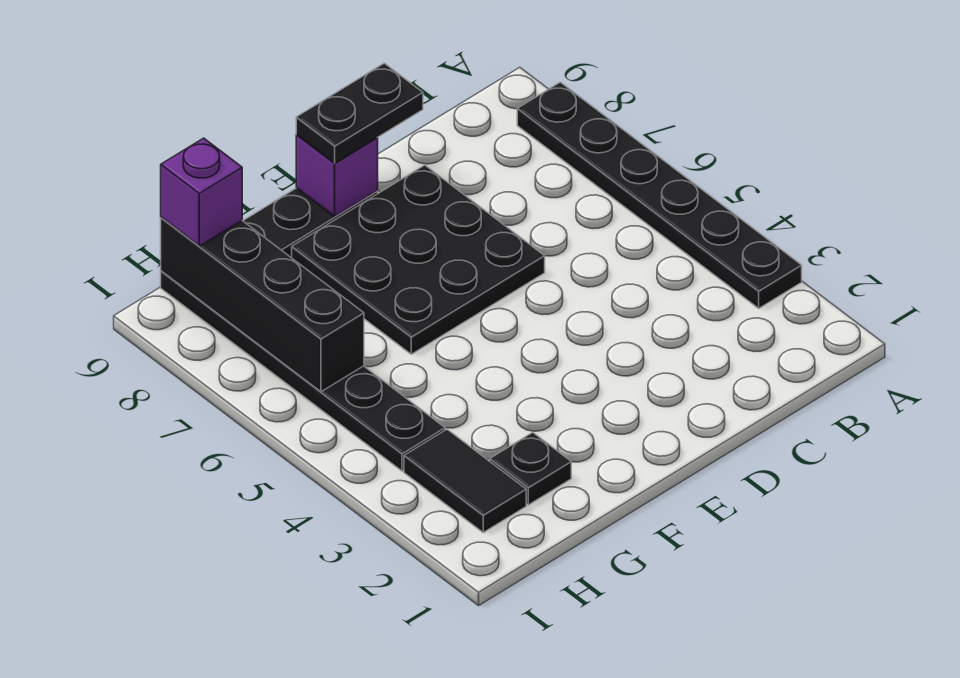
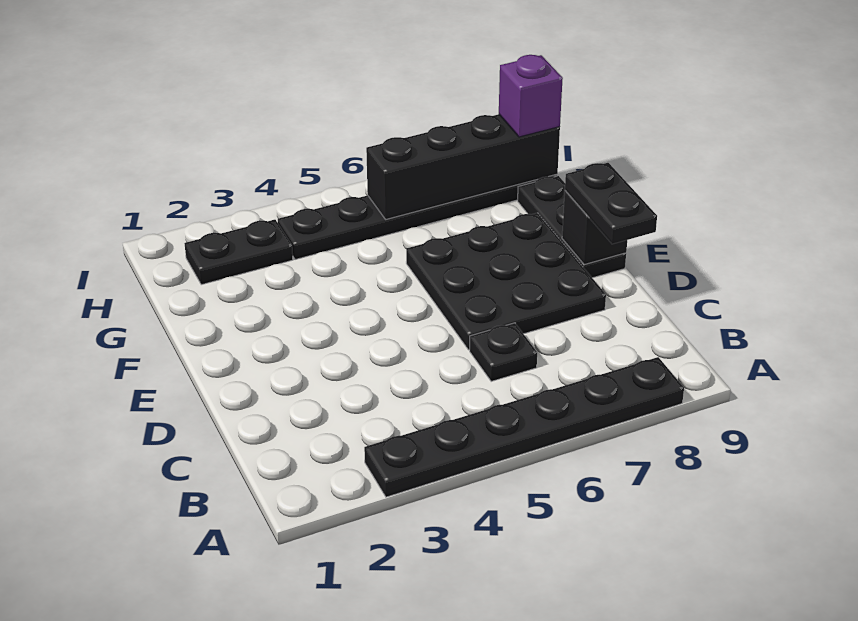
purple 1x1 brick [296,135,378,217] -> black 1x1 brick [562,191,627,265]
black 1x1 plate [490,432,571,505] -> black 1x1 plate moved to [470,323,537,381]
black 1x2 tile [404,430,526,532] -> black 1x2 plate [185,220,293,285]

